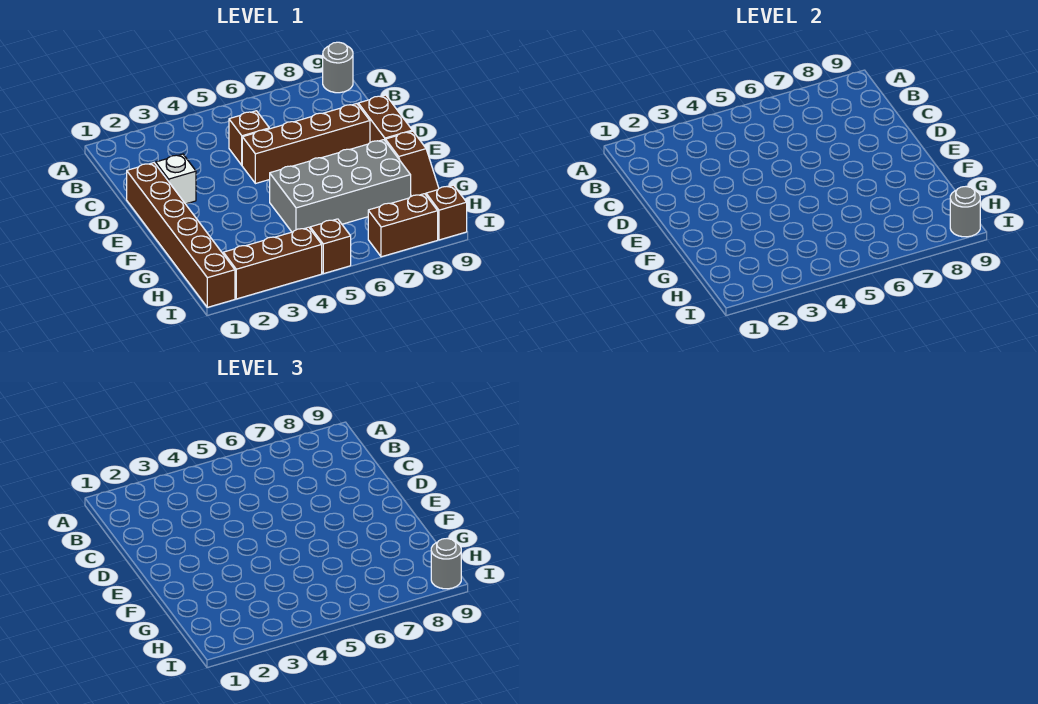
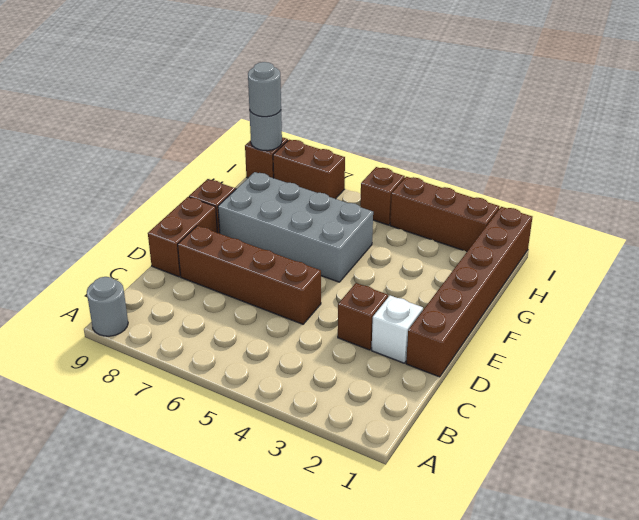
brown 1x1 brick [229,111,269,165] -> brown 1x1 brick moved to [338,283,388,350]

